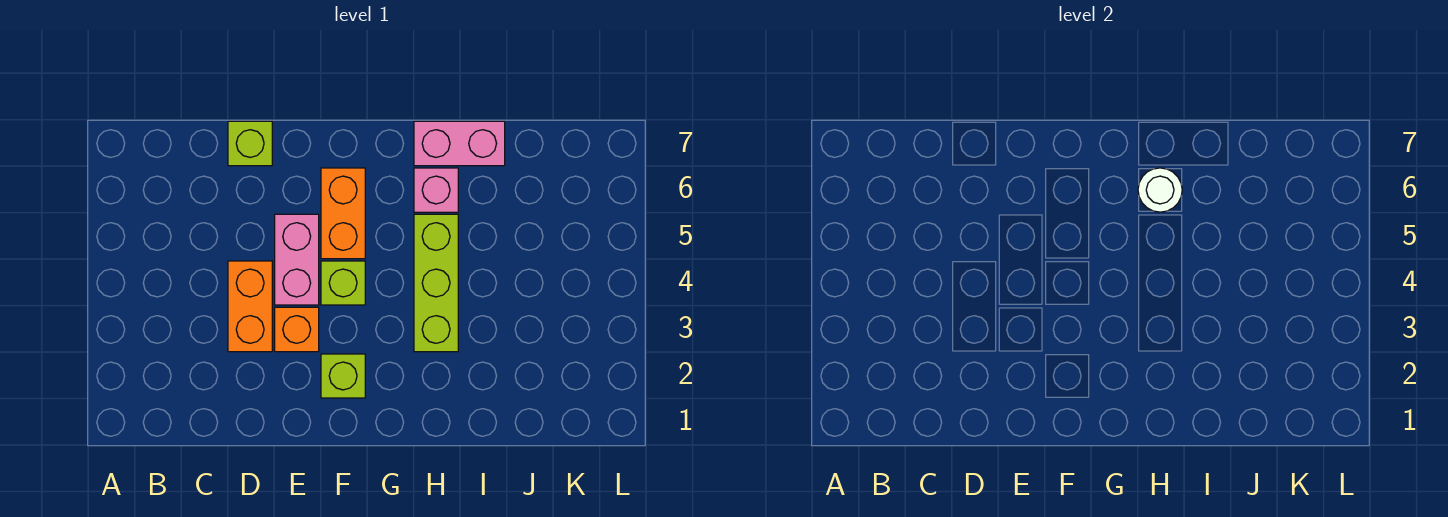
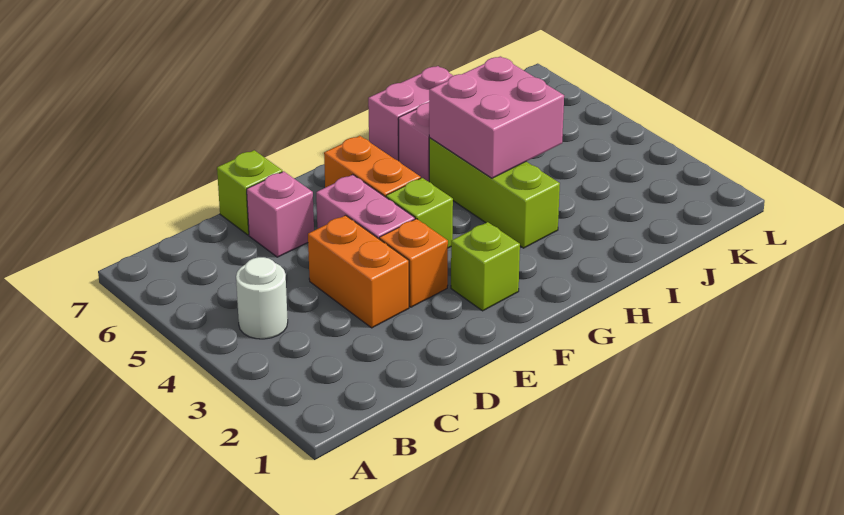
none -> pink 1x1 brick [247,171,314,257]
none -> pink 2x2 brick [429,56,564,178]
white 1x1 round brick [1138,168,1182,212] -> white 1x1 round brick moved to [236,257,288,339]

